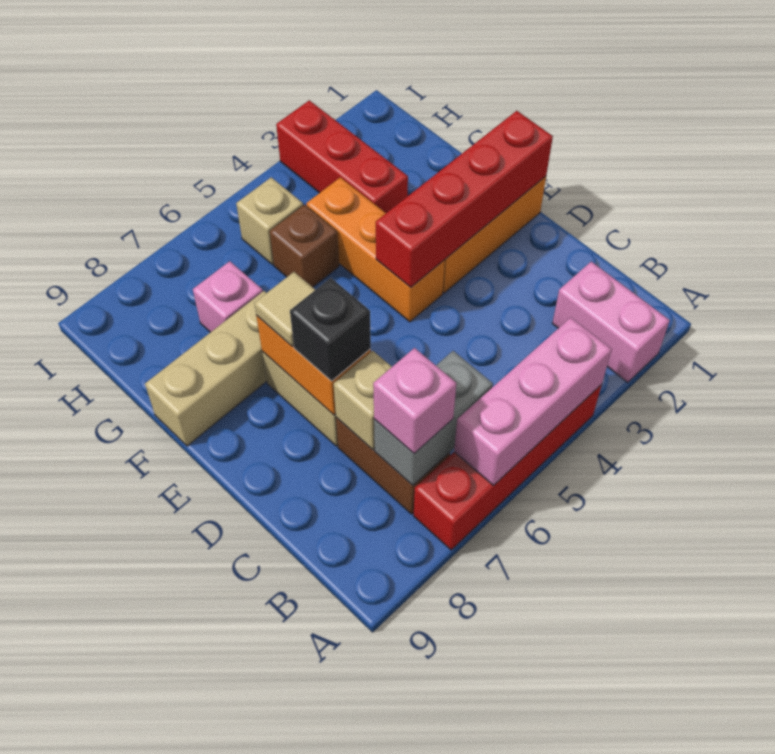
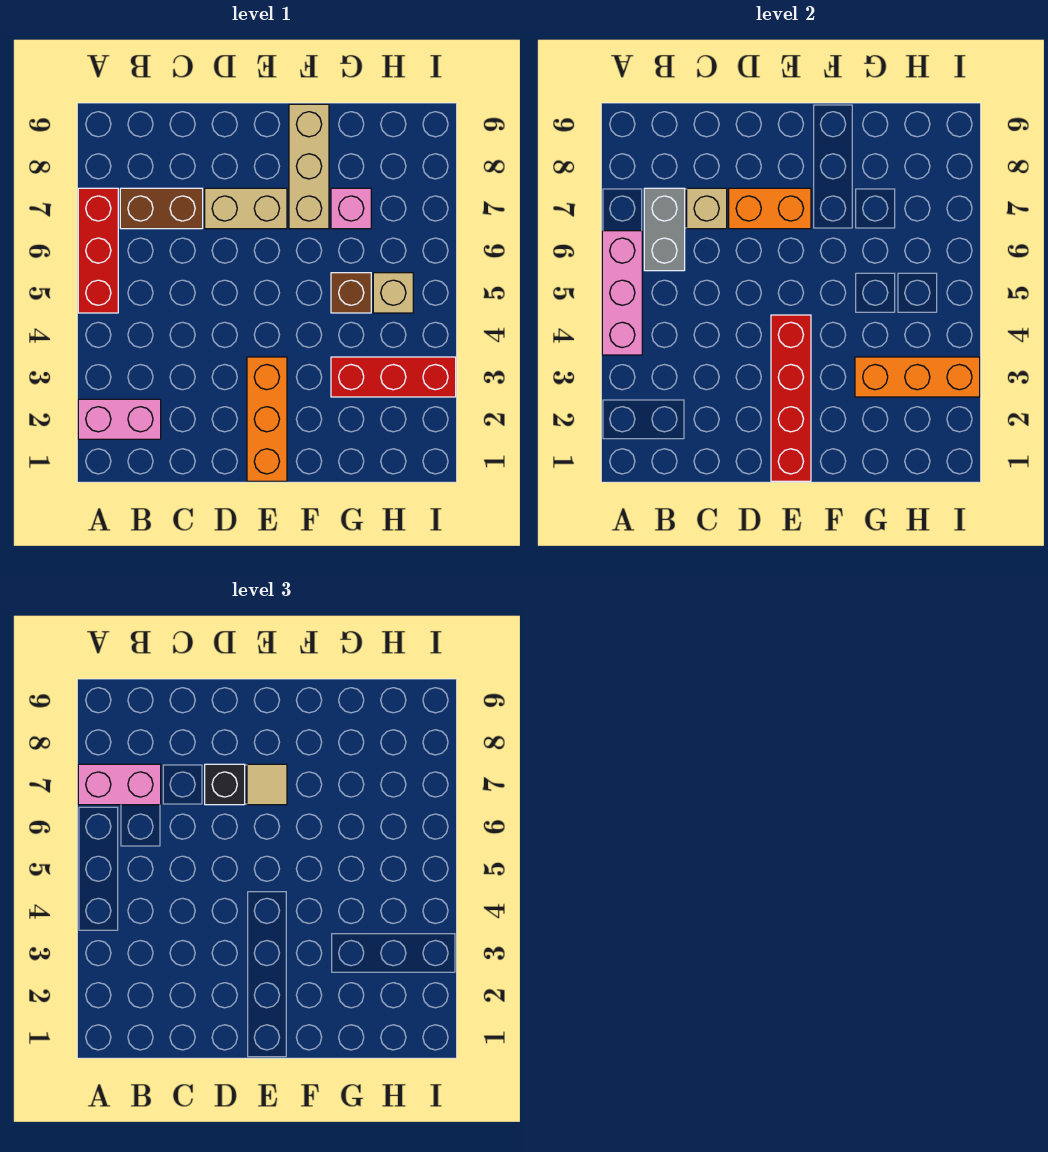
red 1x4 brick [414,384,602,550] -> red 1x3 brick [78,188,118,313]
pink 1x1 brick [373,348,456,453] -> pink 1x2 brick [78,764,161,805]
orange 1x3 brick [306,177,445,322] -> orange 1x3 brick moved to [855,357,980,397]

